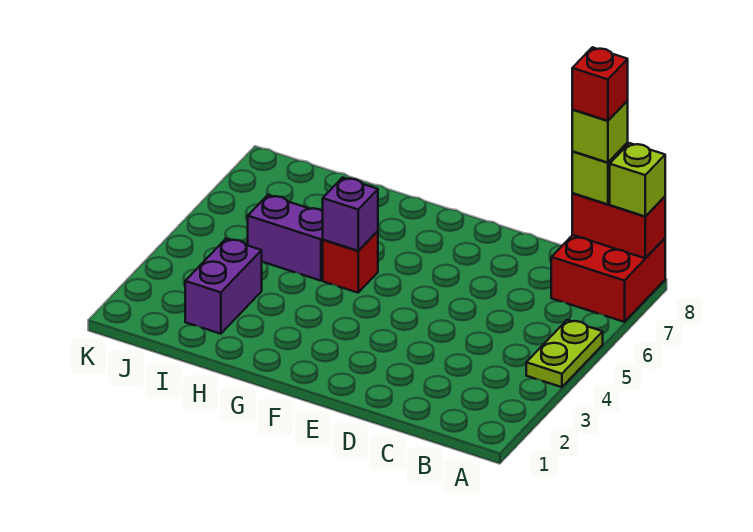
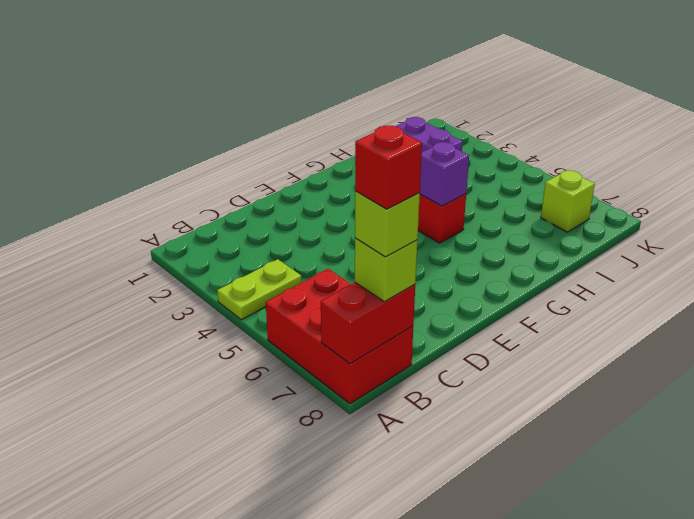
lime 1x2 plate [526,320,603,387] -> lime 1x2 plate turned to [217,259,302,320]
red 2x2 brick [551,235,665,322] -> red 2x3 brick [266,269,413,404]
lime 1x1 brick [610,143,665,216] -> lime 1x1 brick moved to [541,170,595,232]
purple 1x2 brick [248,195,323,281] -> none

